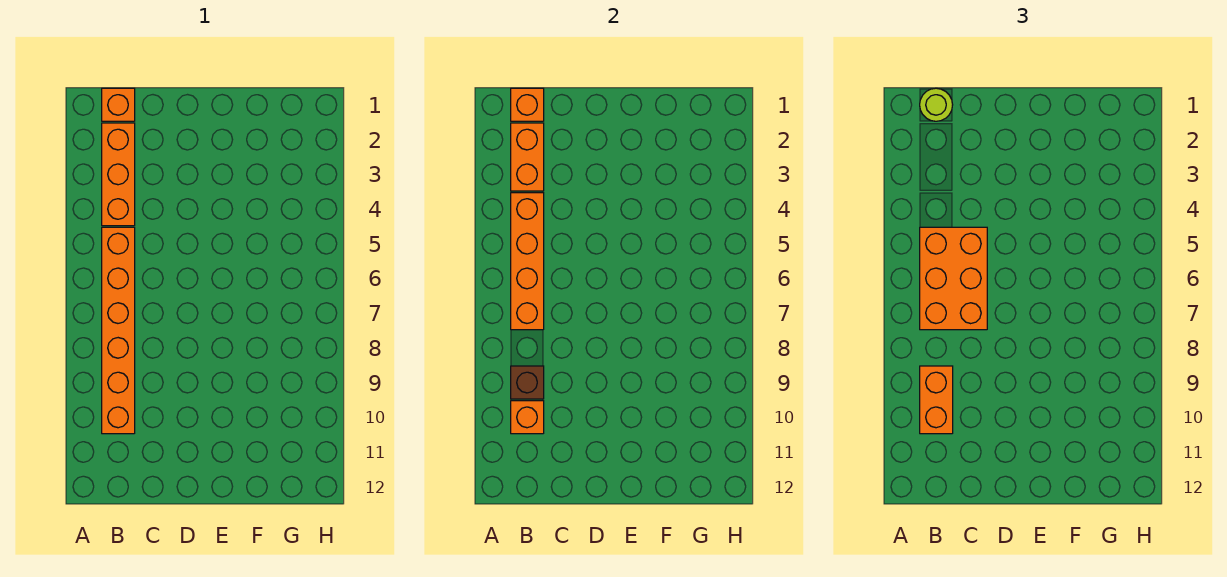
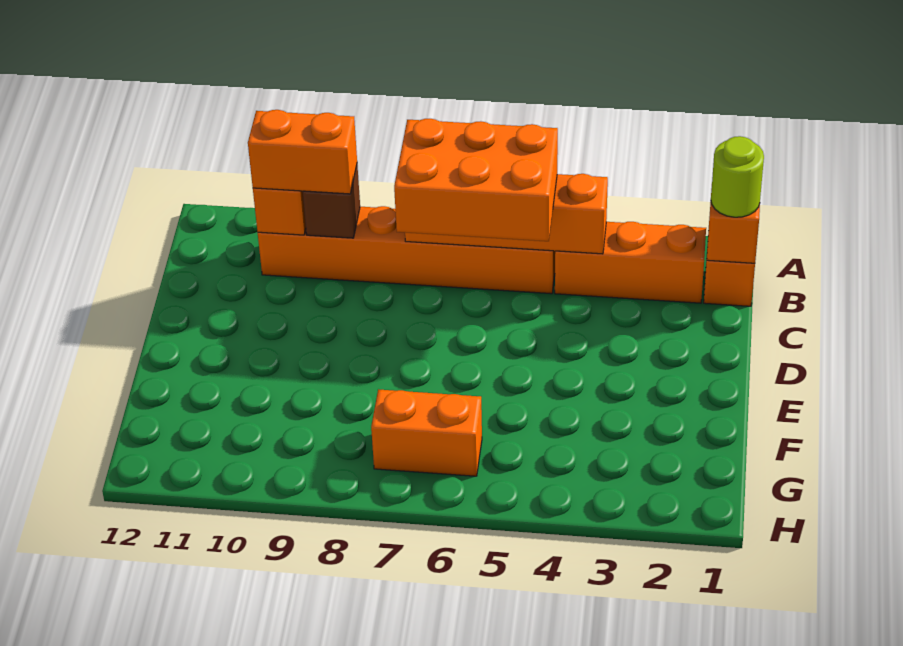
orange 1x2 brick [511,123,544,191] -> orange 1x2 brick moved to [371,389,482,476]

